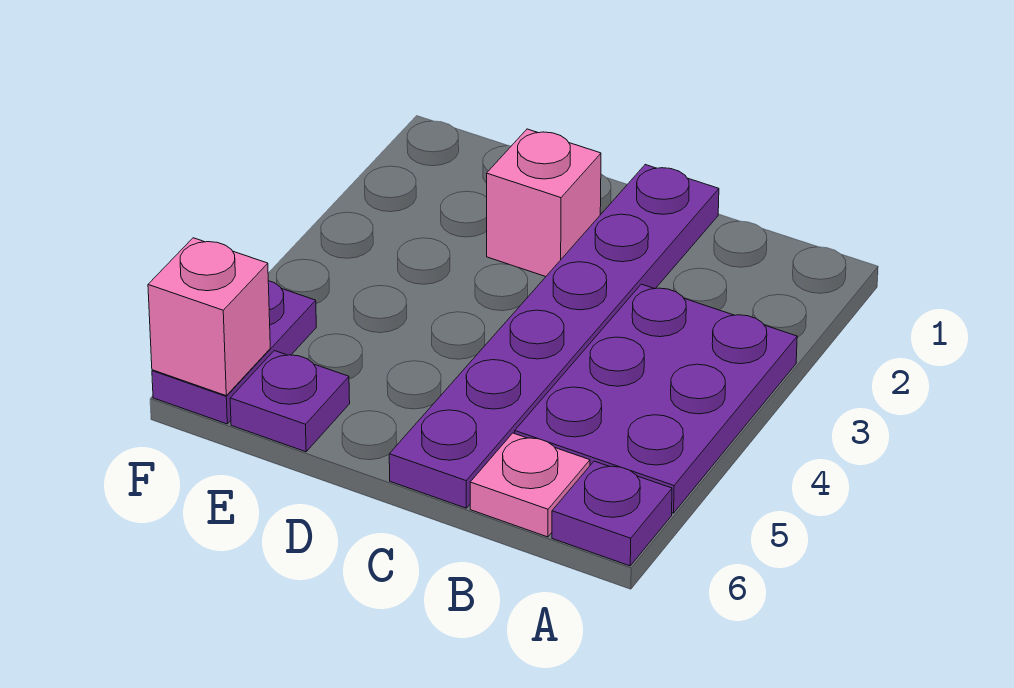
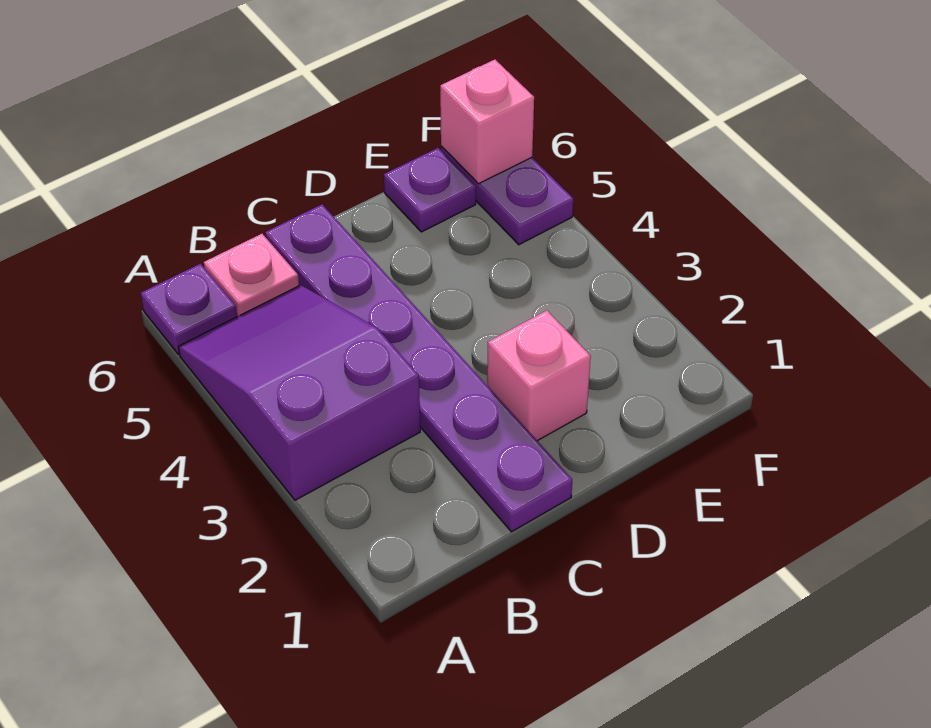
purple 2x3 plate [515,284,797,513] -> purple 2x3 slope [179,285,420,500]

